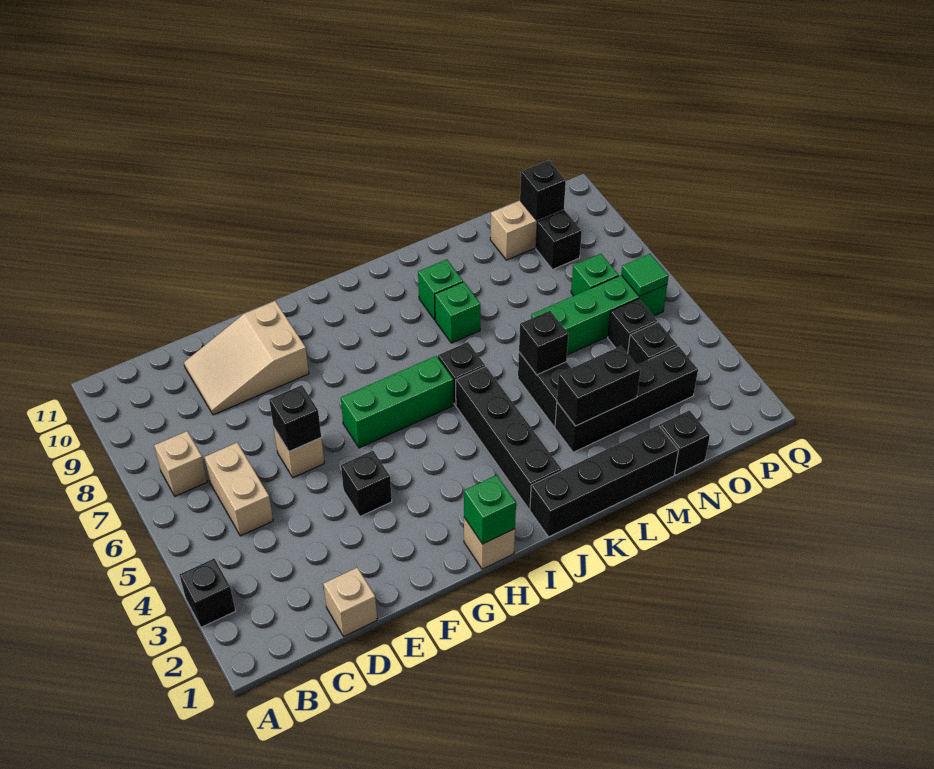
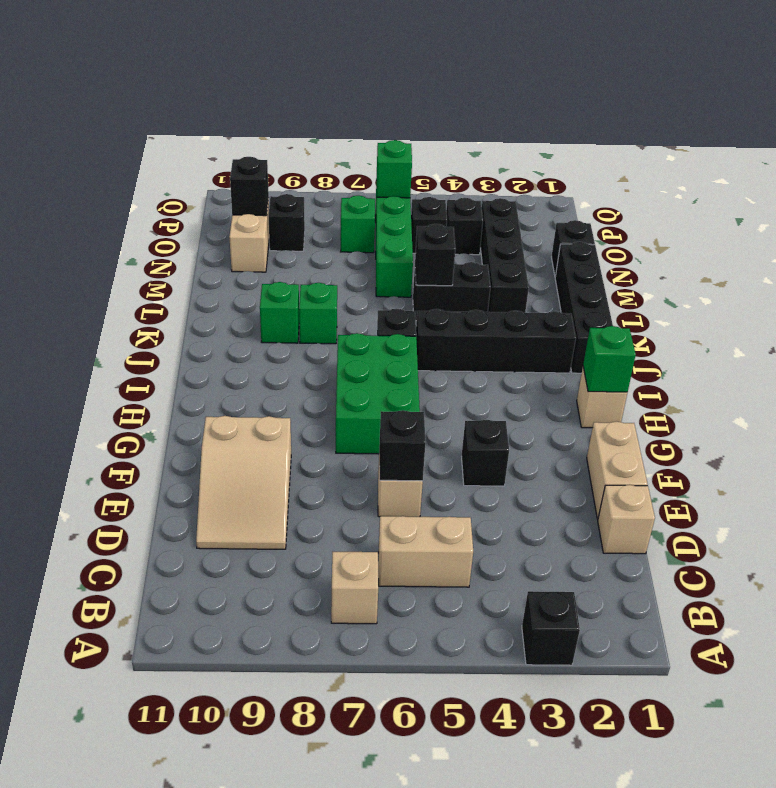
none -> tan 1x2 brick [587,421,647,519]
green 1x3 brick [341,356,454,448] -> green 2x3 brick [336,333,420,454]
black 1x2 brick [557,346,641,426] -> none
green 1x1 tile [621,254,669,296] -> green 1x1 brick [376,140,412,198]

